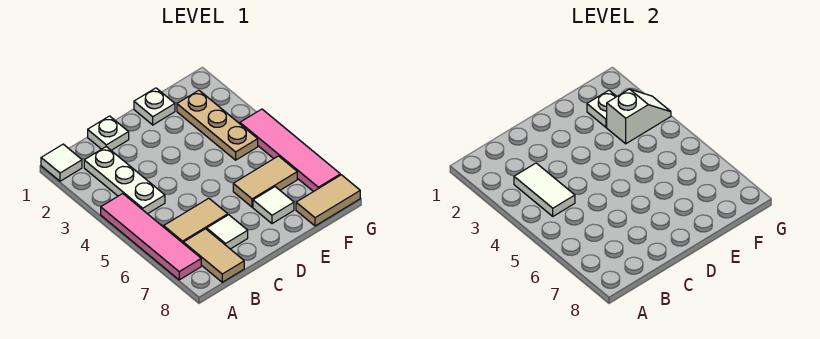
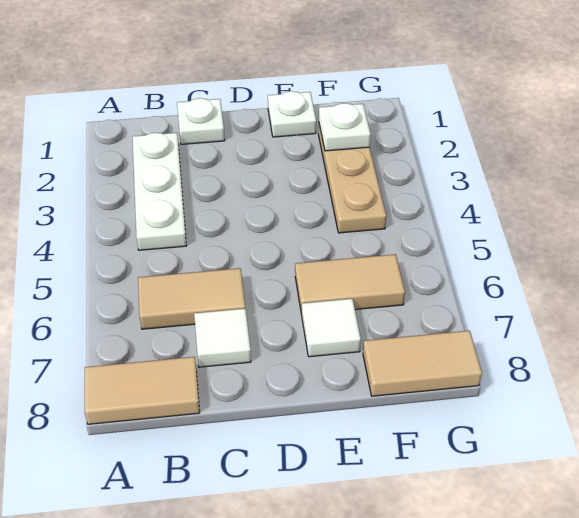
white 1x1 tile [41,144,82,181] -> none
pink 1x4 tile [101,194,201,280] -> none
white 1x2 tile [514,163,575,216] -> none
tan 1x2 tile [183,229,244,282] -> tan 1x2 tile turned to [85,357,200,424]
white 1x2 slope [607,89,671,144] -> none
pink 1x4 tile [240,109,340,192] -> none

